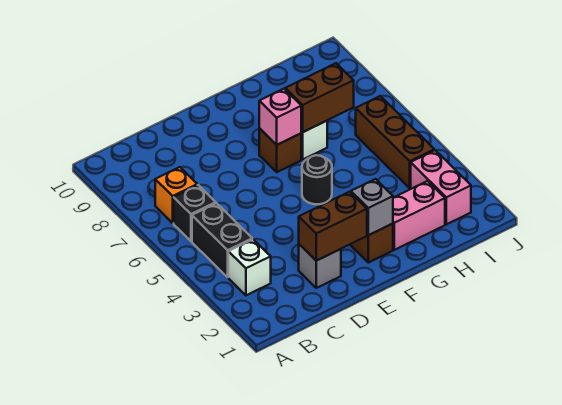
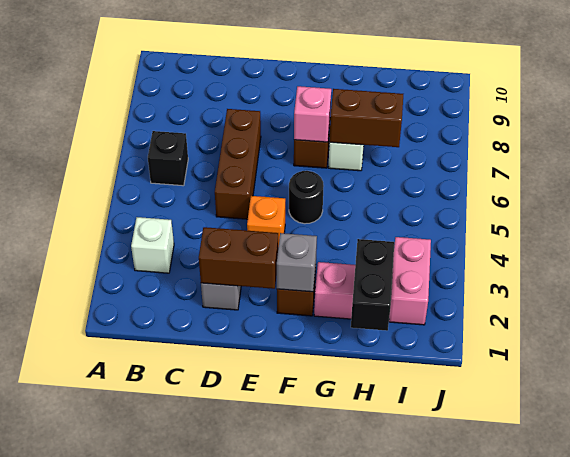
black 1x2 brick [192,203,252,277] -> black 1x2 brick moved to [351,239,394,331]
orange 1x1 brick [155,167,197,223] -> orange 1x1 brick moved to [247,196,285,247]
brown 1x3 brick [356,96,434,188] -> brown 1x3 brick moved to [215,109,261,219]

